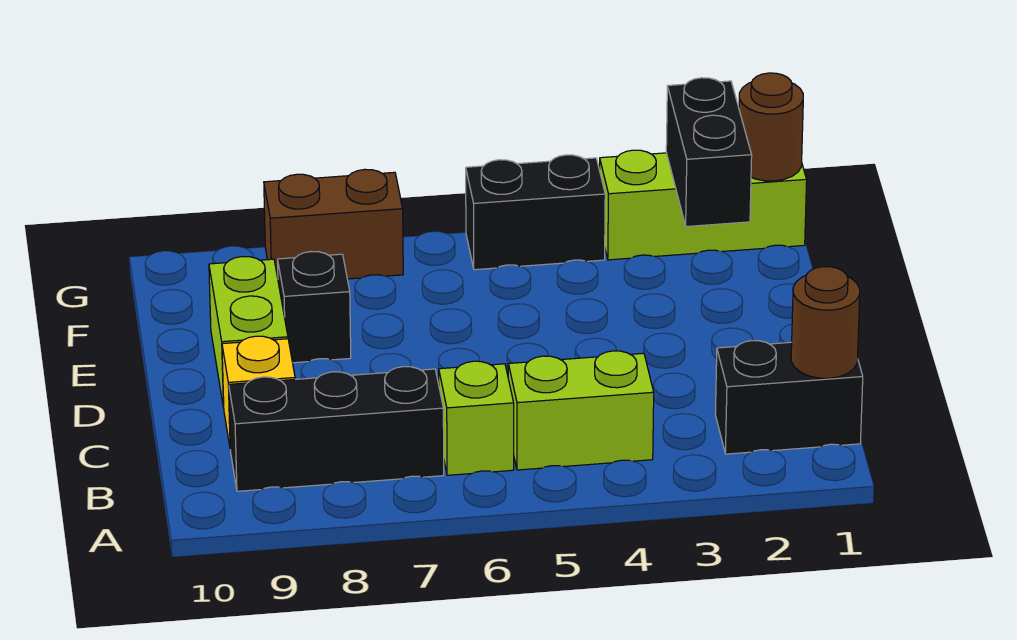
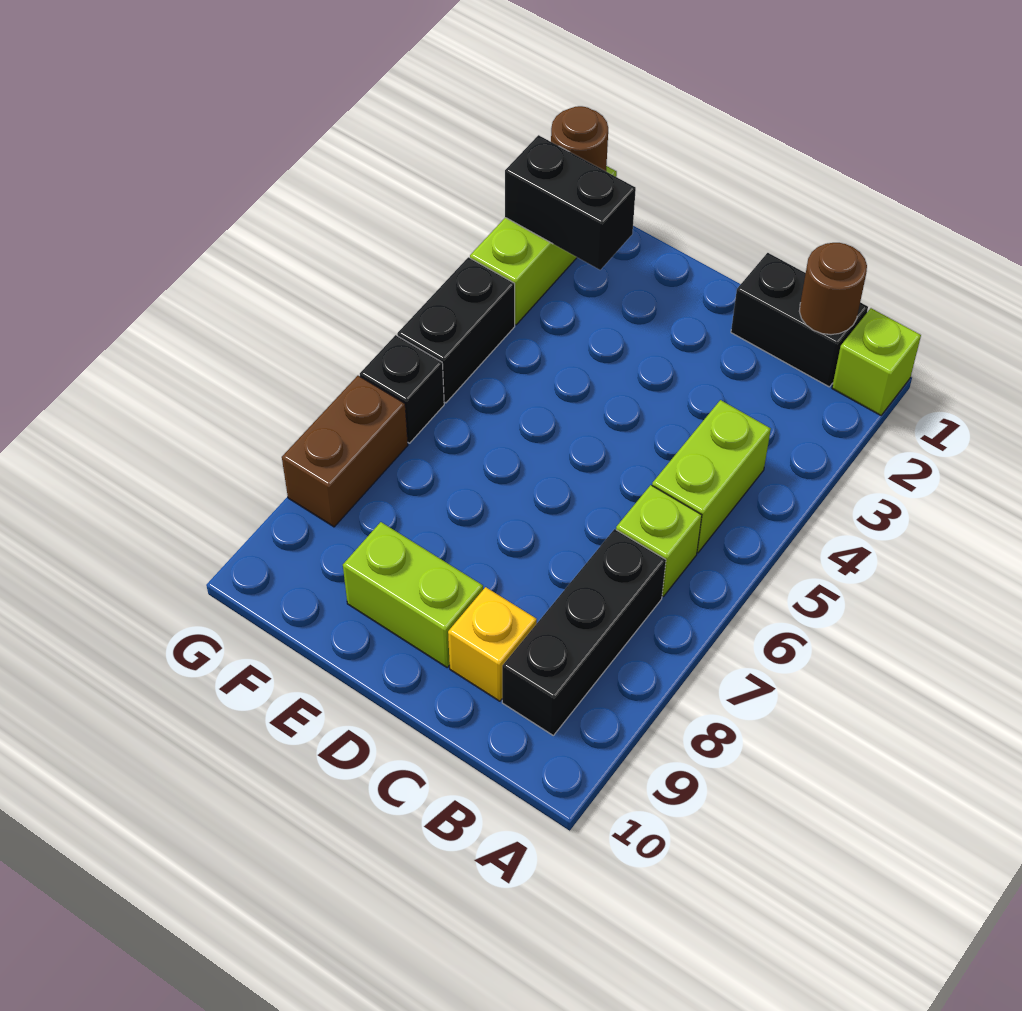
none -> lime 1x1 brick [832,308,921,415]
black 1x2 brick [715,341,863,454] -> black 1x2 brick turned to [731,253,868,387]
black 1x1 brick [278,252,351,363] -> black 1x1 brick moved to [360,335,444,443]

